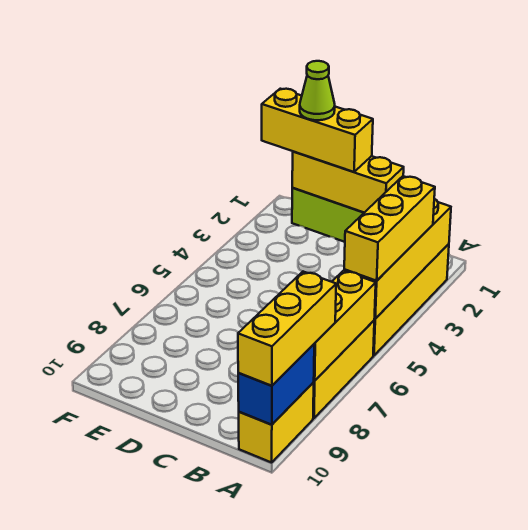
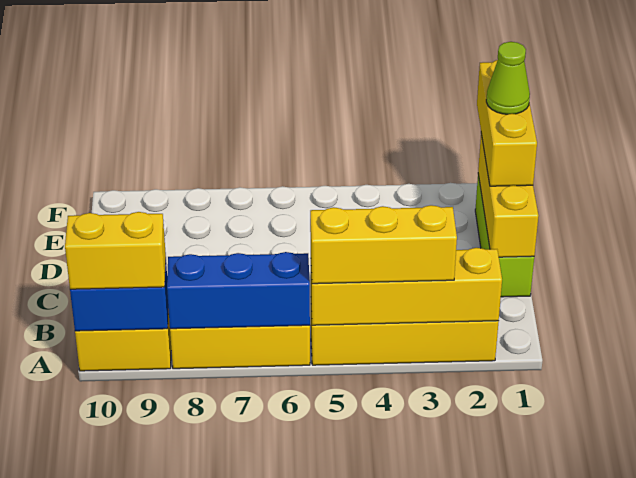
yellow 1x3 brick [314,271,376,381] -> blue 1x3 brick [167,252,310,329]
yellow 1x3 brick [238,272,336,386] -> yellow 1x2 brick [65,212,166,289]

